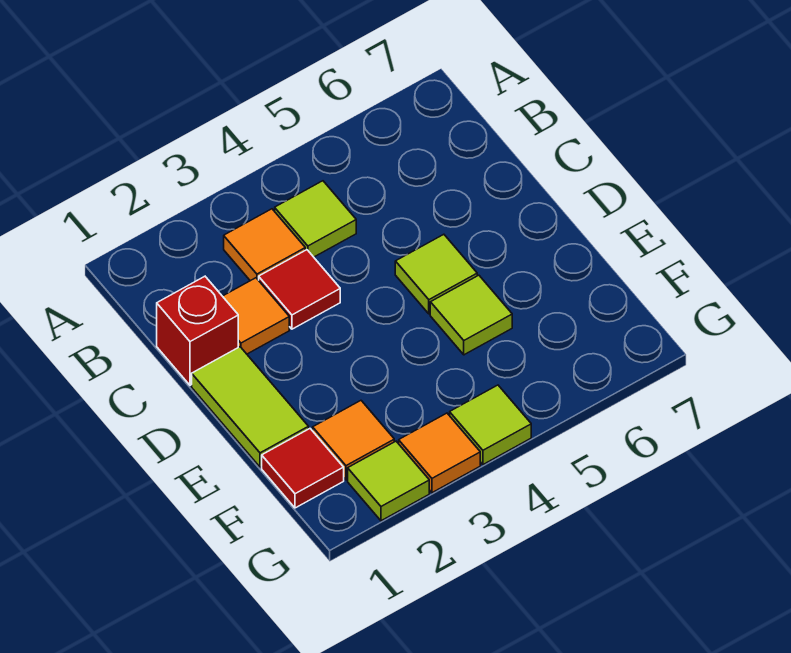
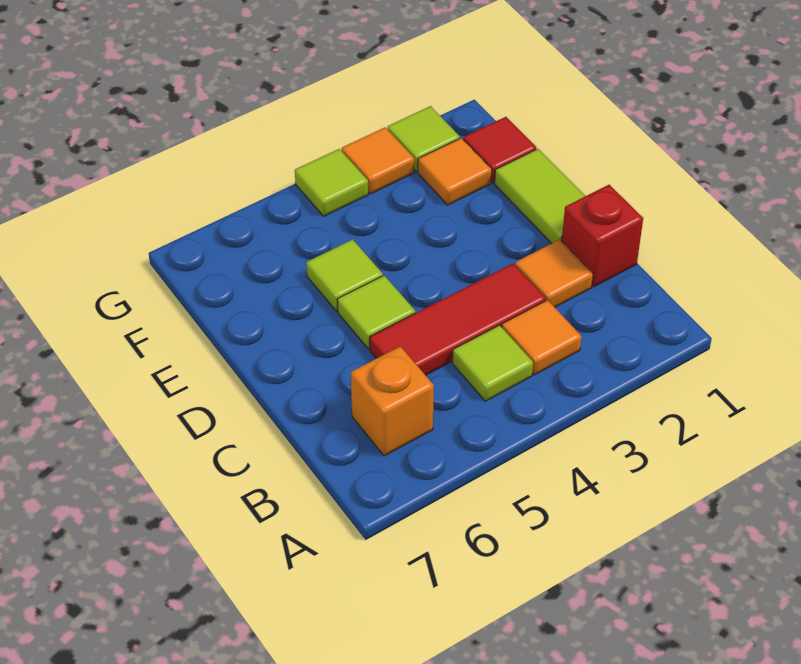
none -> orange 1x1 brick [351,346,434,456]
red 1x1 tile [259,250,340,329] -> red 1x3 tile [370,263,546,375]

